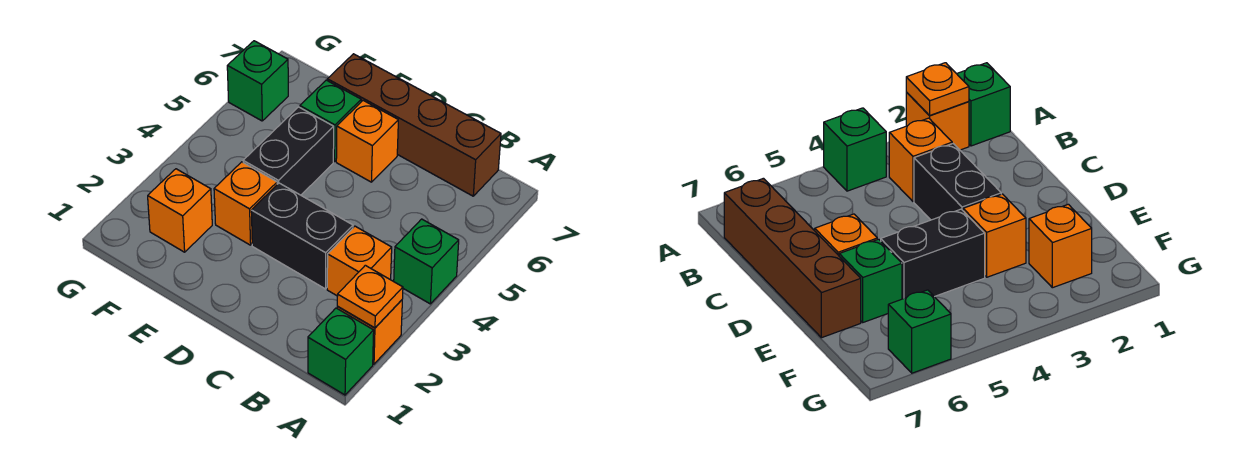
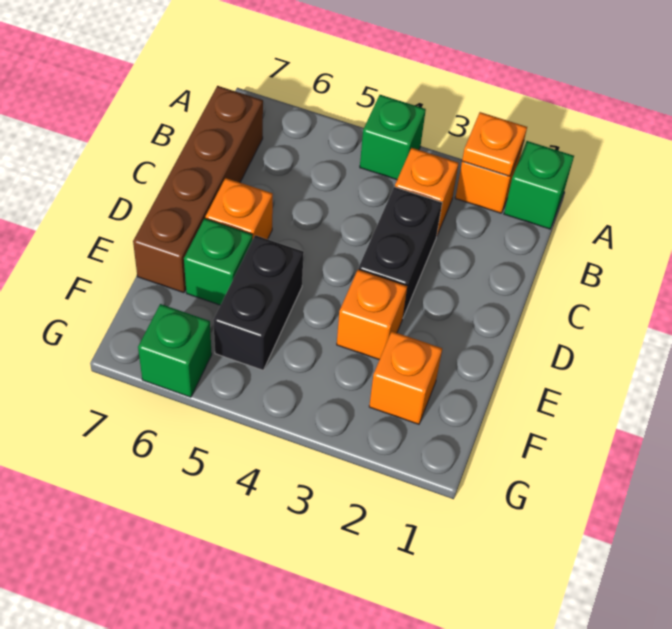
black 1x2 brick [243,107,334,195] -> black 1x2 brick turned to [213,235,304,370]

